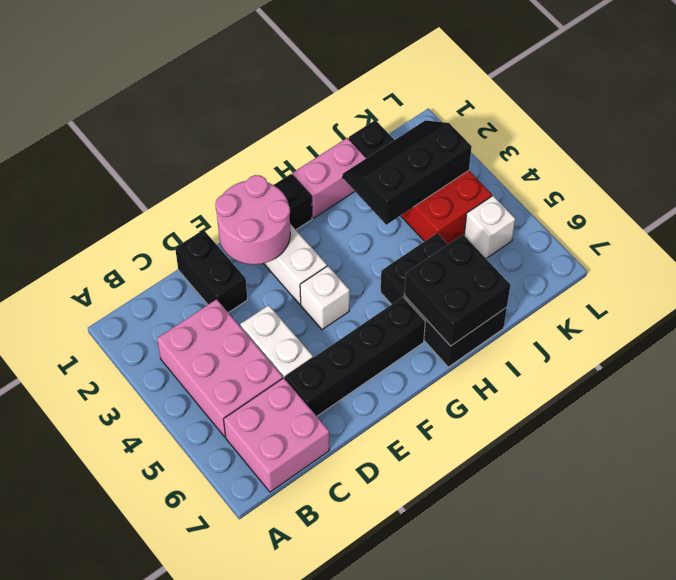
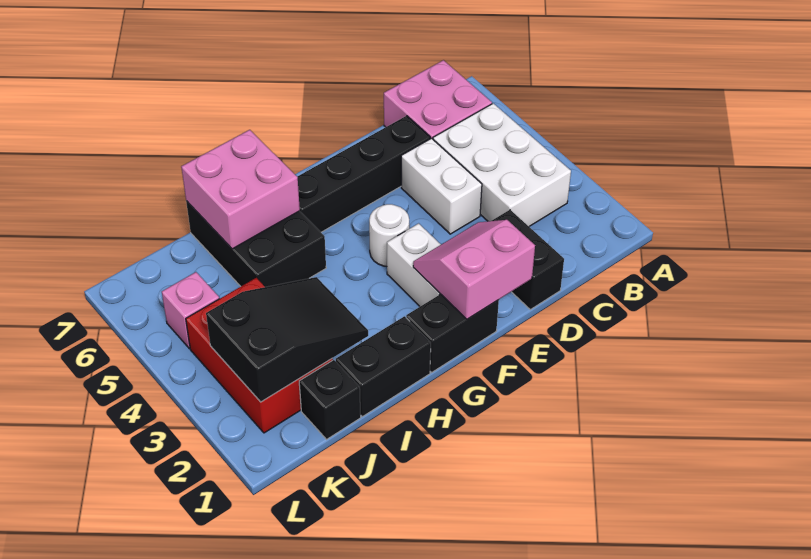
pink 2x3 brick [157,299,283,437] -> white 2x3 brick [433,103,571,226]
pink 2x2 round brick [215,175,290,265] -> pink 2x2 slope [413,220,535,319]
white 1x1 brick [300,266,350,330] -> white 1x1 round brick [369,204,409,266]
pink 1x2 brick [292,138,366,218] -> black 1x2 brick [336,316,431,417]
black 2x2 brick [404,235,510,346] -> pink 2x2 brick [181,130,300,249]
black 2x3 slope [343,120,472,225] -> black 2x3 slope turned to [206,277,368,402]
white 1x1 brick [464,196,515,258] -> pink 1x1 brick [162,272,219,348]

